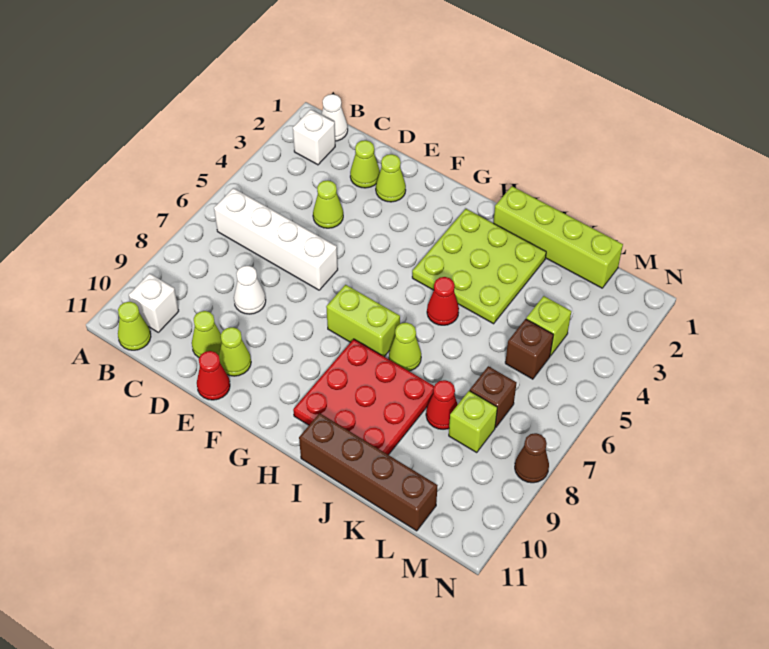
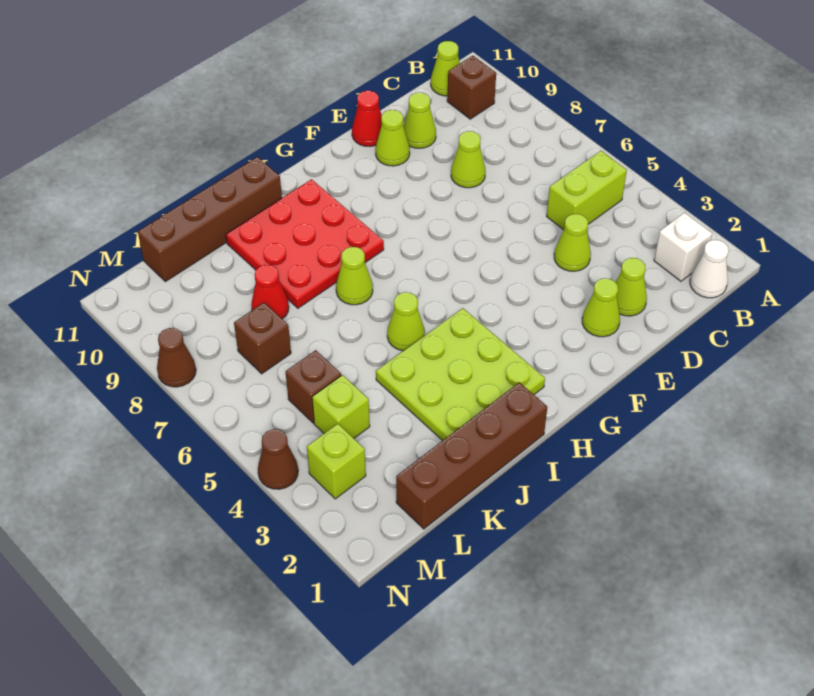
white 1x4 brick [214,188,338,290] -> none
white 1x1 brick [129,273,179,332] -> brown 1x1 brick [447,56,496,119]
white 1x1 cone [234,266,266,314] -> lime 1x1 cone [451,131,485,188]
lime 1x2 brick [326,285,400,357] -> lime 1x2 brick moved to [547,151,627,230]
lime 1x4 brick [494,186,623,288] -> brown 1x4 brick [396,382,547,529]
red 1x1 cone [427,277,459,325] -> lime 1x1 cone [387,292,425,351]
lime 1x1 brick [449,391,497,452] -> lime 1x1 brick moved to [307,424,366,499]
none -> brown 1x1 cone [258,429,298,489]

